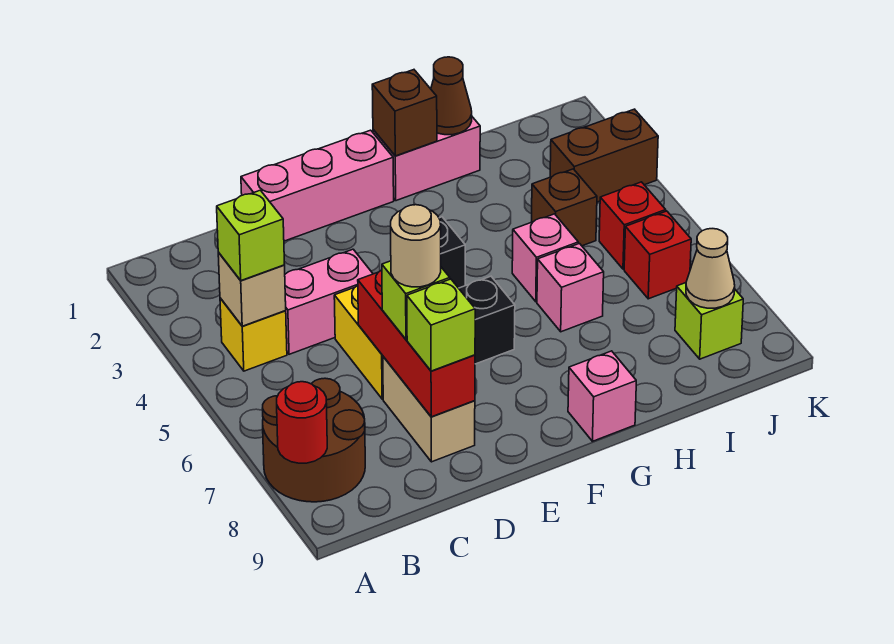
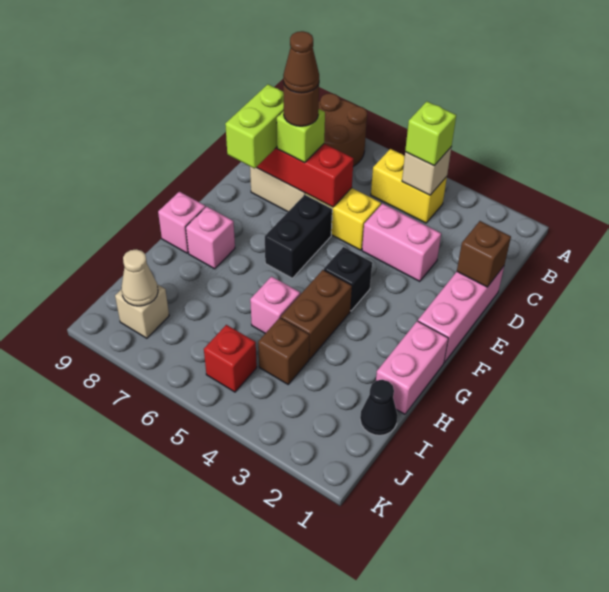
red 1x1 round brick [277,382,327,463] -> none
yellow 1x1 brick [220,298,287,371] -> yellow 1x2 brick [371,149,447,223]
pink 1x2 brick [285,249,373,354] -> pink 1x2 brick turned to [362,203,441,281]
tan 1x1 round brick [391,205,441,287] -> brown 1x1 round brick [283,82,319,126]
lime 1x1 brick [407,279,475,371] -> lime 1x2 brick [225,84,284,168]
brown 1x1 brick [372,70,437,156] -> brown 1x1 brick moved to [457,221,511,287]
brown 1x1 cone [431,57,472,135] -> brown 1x1 cone moved to [283,31,319,93]
pink 1x1 brick [537,244,604,332] -> pink 1x1 brick moved to [186,207,235,269]
none -> black 1x1 cone [360,380,398,435]
brown 1x2 brick [550,109,658,202] -> brown 1x2 brick moved to [281,270,352,359]
red 1x1 brick [624,211,691,299] -> none
lime 1x1 brick [675,283,743,359] -> tan 1x1 brick [115,284,169,338]

